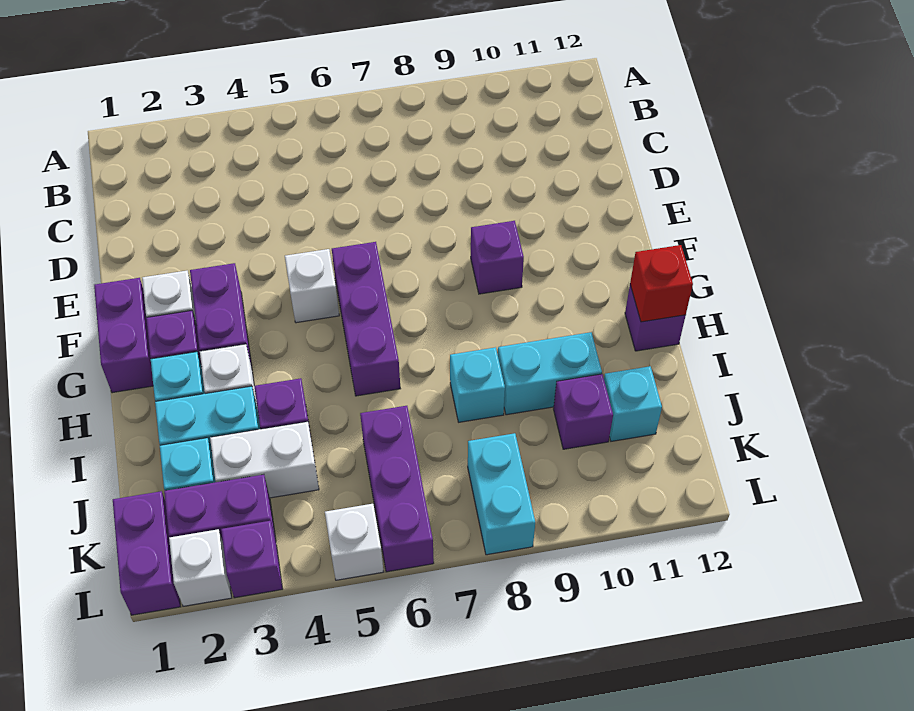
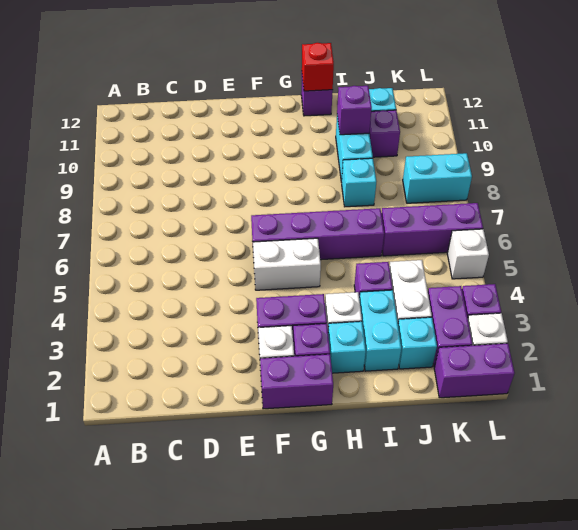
white 1x1 brick [285,249,339,323] -> white 1x2 brick [253,238,321,290]
purple 1x3 brick [332,242,400,396] -> purple 1x4 brick [251,208,384,260]
purple 1x1 brick [471,221,524,294] -> purple 1x1 brick moved to [337,86,372,135]

